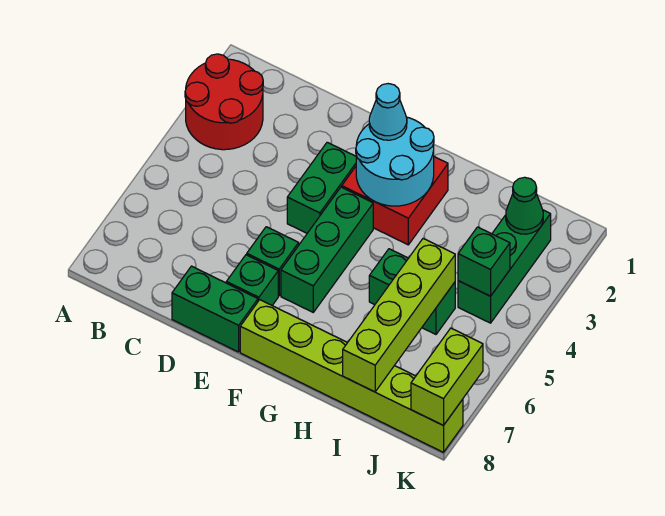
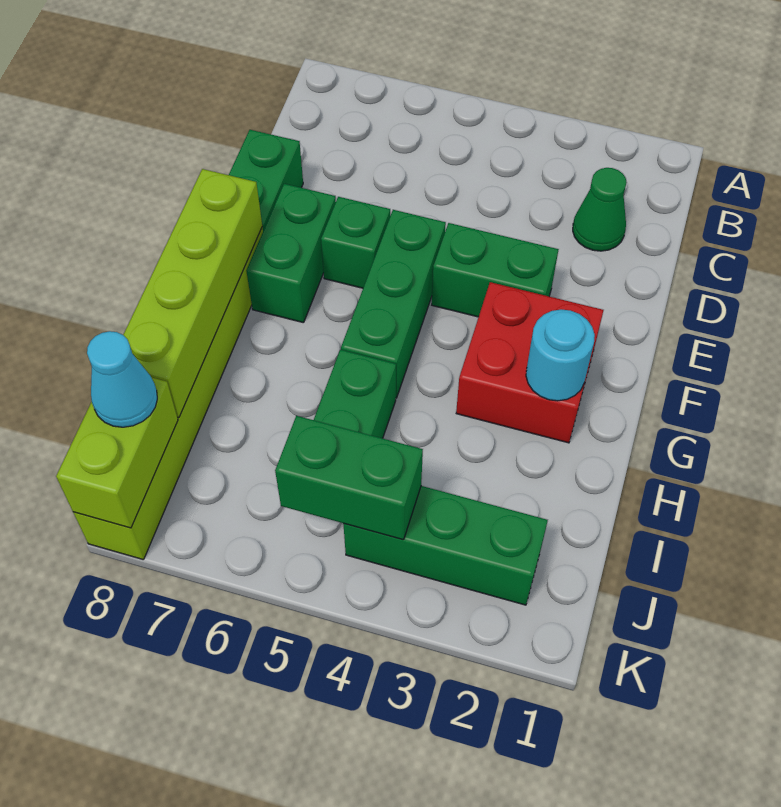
red 2x2 round brick [185,54,263,150] -> none
green 1x1 brick [226,255,278,305] -> green 1x2 brick [246,184,336,323]
cyan 2x2 round brick [356,117,434,206] -> cyan 1x1 round brick [526,309,595,401]
cyan 1x1 cone [369,84,407,140] -> cyan 1x1 cone moved to [87,331,157,427]
green 1x3 brick [281,187,373,312] -> green 1x3 brick turned to [341,210,446,398]
lime 1x4 brick [343,239,455,392] -> lime 1x4 brick turned to [123,169,262,417]
green 1x1 cone [506,177,543,234] -> green 1x1 cone moved to [573,168,627,251]
green 1x1 brick [458,227,510,296] -> green 1x2 brick [275,416,423,540]
lime 1x2 brick [411,328,483,426] -> lime 1x2 brick turned to [56,378,178,528]

